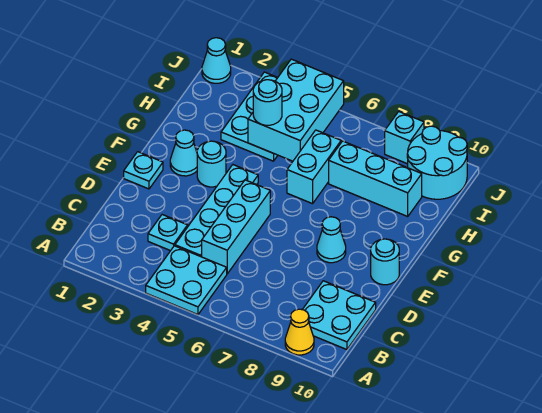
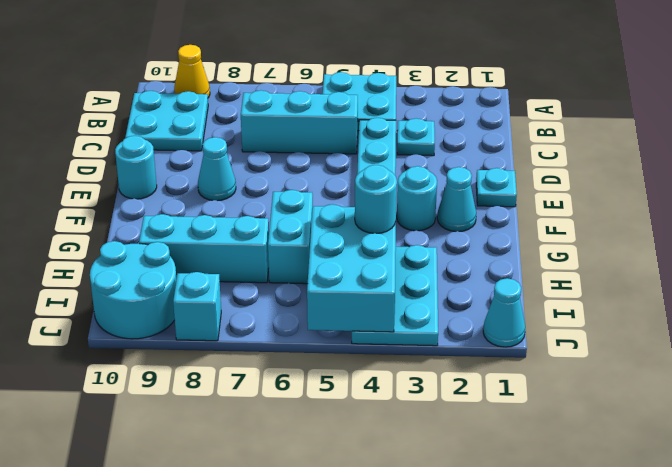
cyan 1x3 brick [202,180,270,274] -> cyan 1x3 brick turned to [241,90,358,154]

